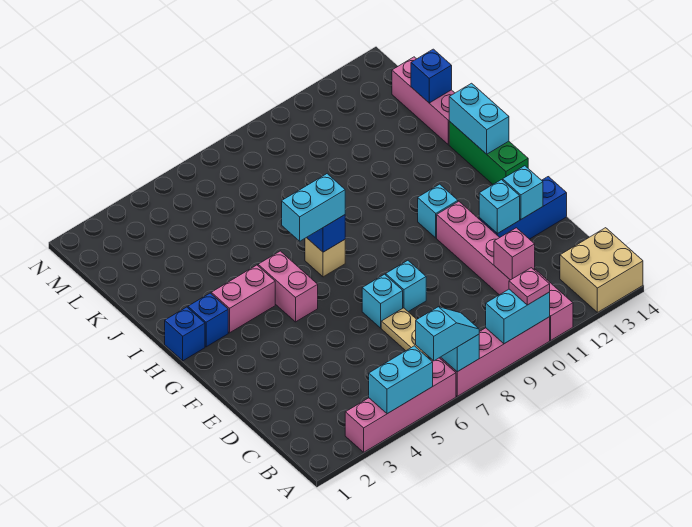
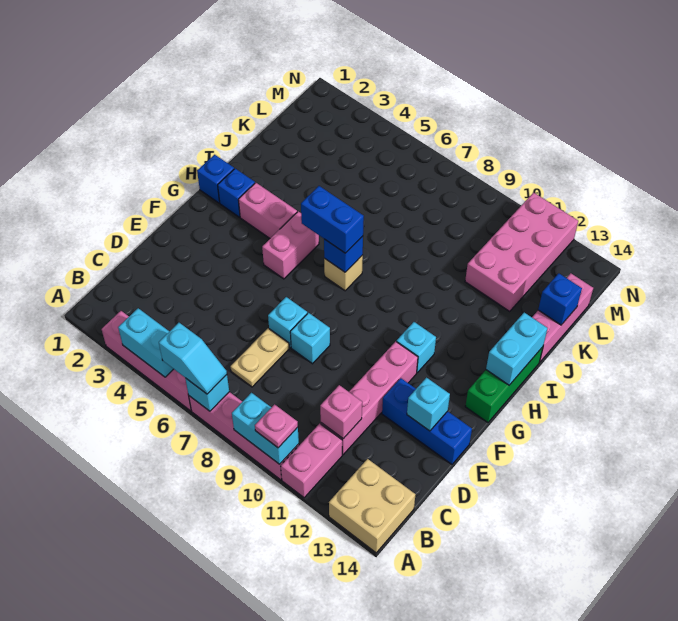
cyan 1x1 brick [479,180,520,234] -> none
cyan 1x2 brick [282,174,345,241] -> blue 1x2 brick [301,186,364,253]
none -> pink 2x4 brick [465,193,578,311]

